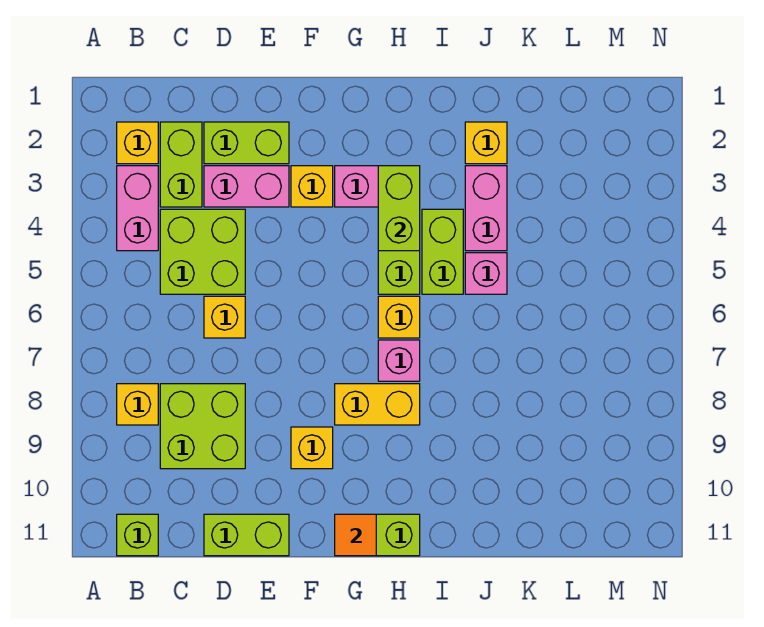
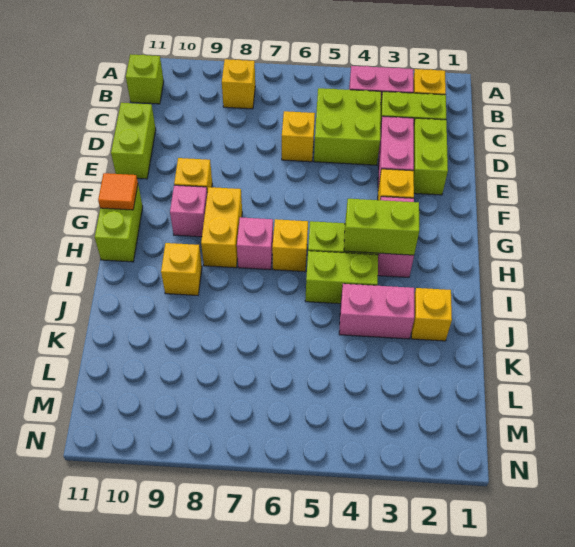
lime 2x2 brick [160,384,245,469] -> none
none -> yellow 1x1 brick [161,243,202,295]
pink 1x1 brick [465,253,507,294] -> pink 1x1 brick moved to [170,185,207,237]

